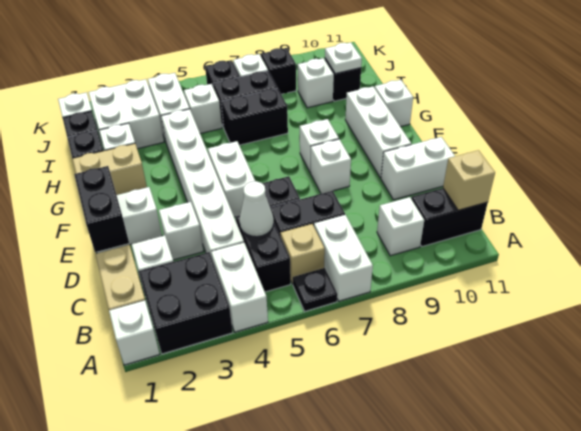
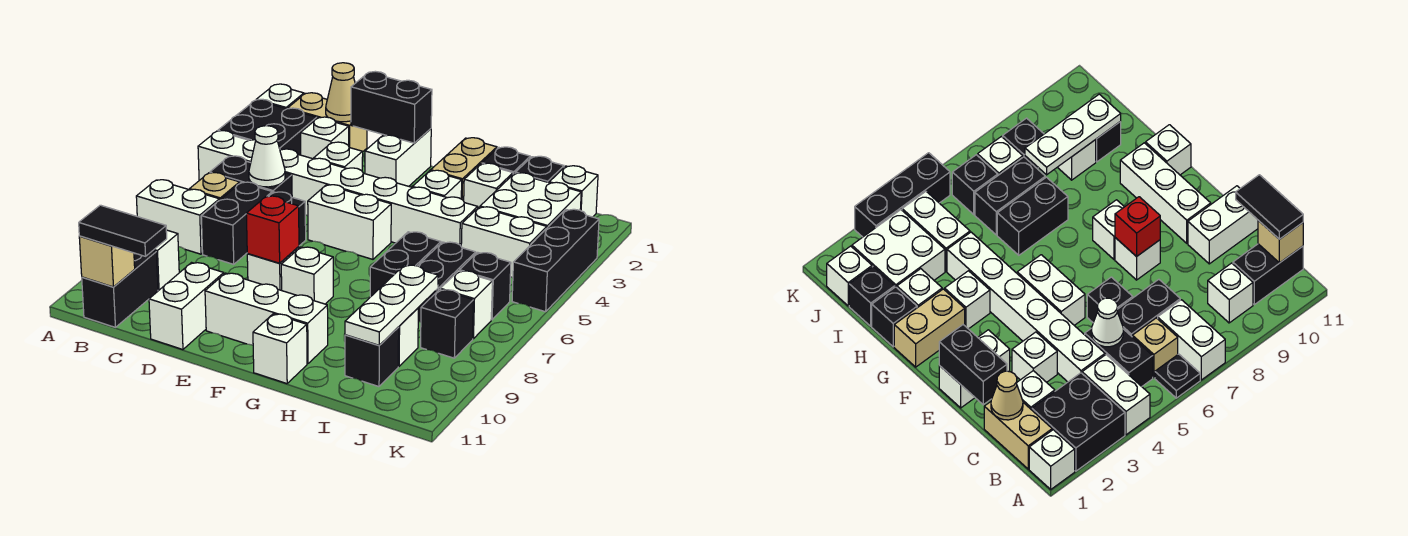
none -> black 1x2 tile [79,205,167,256]
none -> tan 1x1 cone [326,63,355,122]
none -> red 1x1 brick [246,196,299,263]
white 1x1 brick [184,84,222,134] -> white 1x1 brick moved to [412,170,462,199]
white 1x1 plate [325,42,362,74] -> white 1x3 plate [345,265,438,345]
none -> black 1x3 brick [512,209,599,312]

